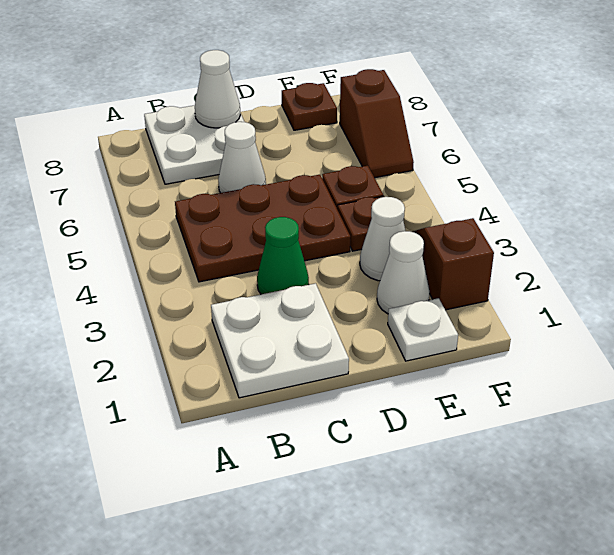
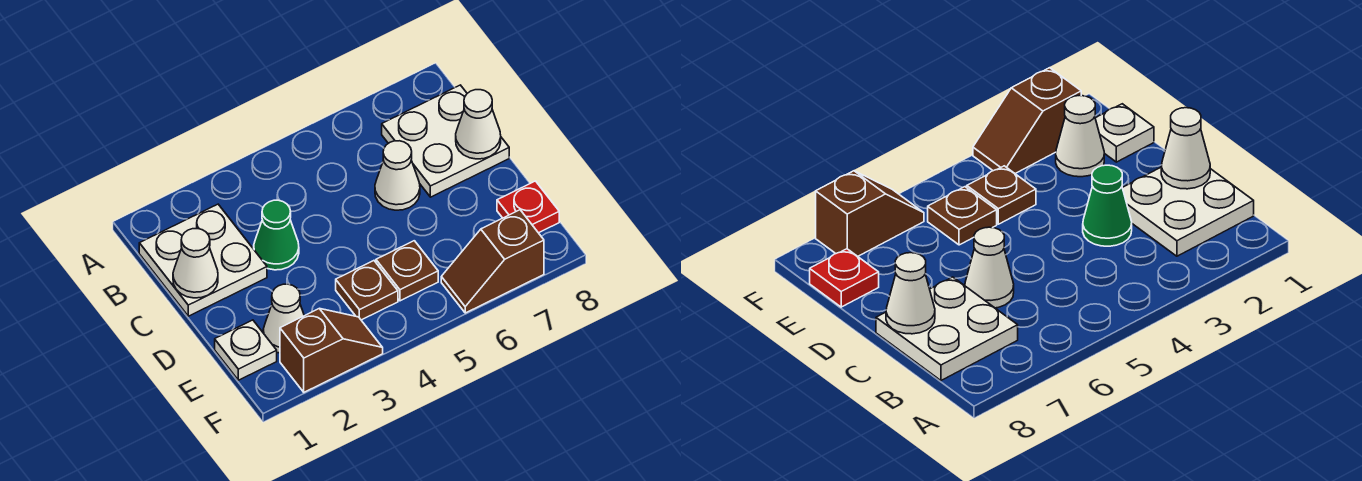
brown 2x3 plate [175,175,350,282] -> none
white 1x1 cone [360,197,405,281] -> white 1x1 cone moved to [173,229,218,298]
brown 1x1 plate [282,83,337,130] -> red 1x1 plate [497,181,559,233]

